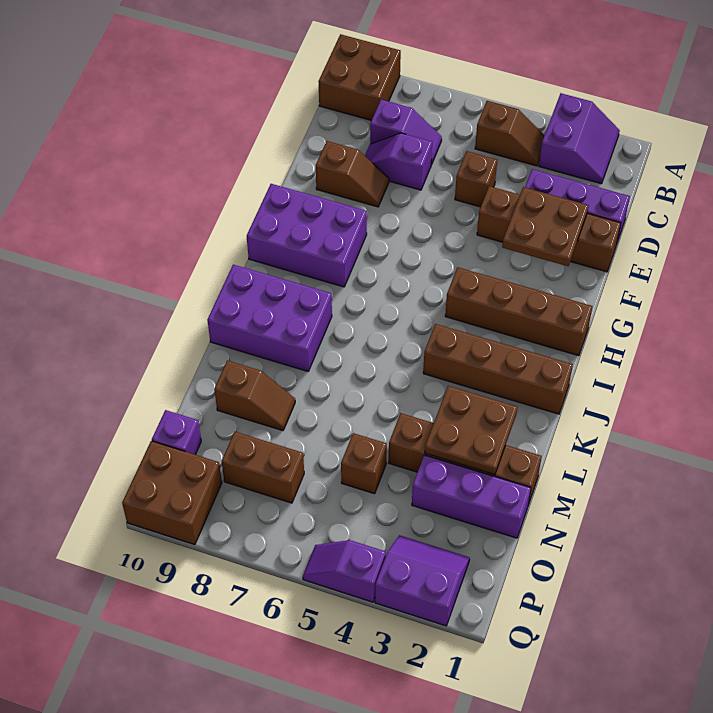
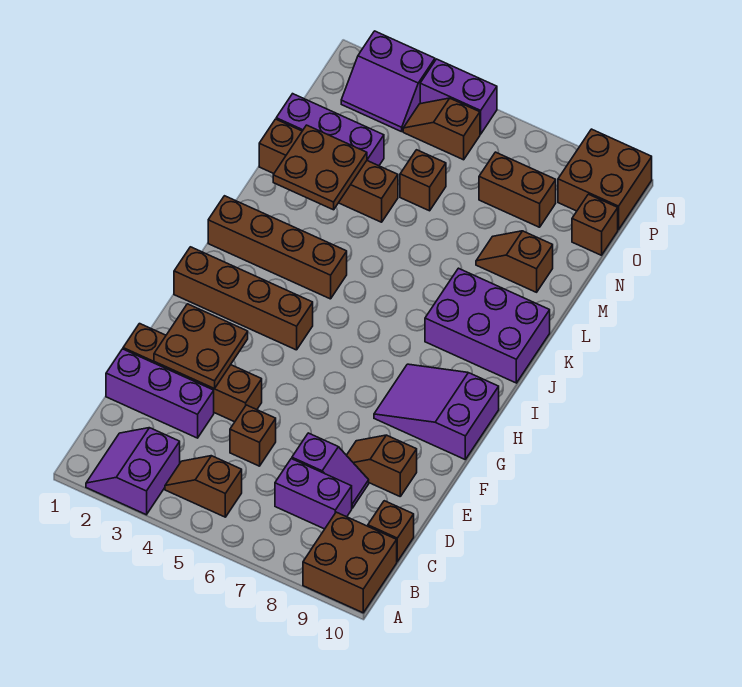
purple 1x2 slope [370,100,442,165] -> purple 1x2 brick [275,459,352,529]
none -> brown 1x1 brick [368,501,414,562]
purple 2x3 brick [247,184,367,287] -> purple 2x3 slope [374,364,499,459]
purple 1x1 brick [152,410,201,455] -> brown 1x1 brick [572,194,618,255]
none -> brown 1x2 slope [403,98,480,160]
purple 1x2 slope [303,540,386,602] -> purple 1x2 brick [420,59,497,134]

